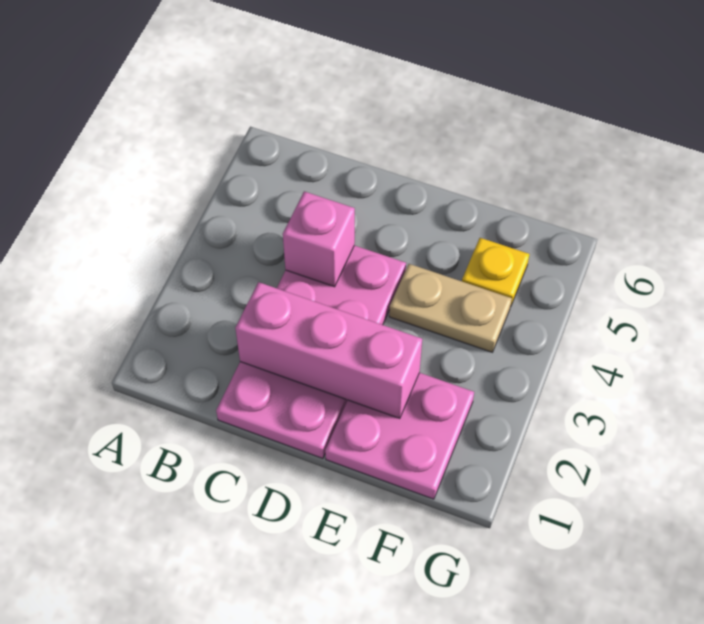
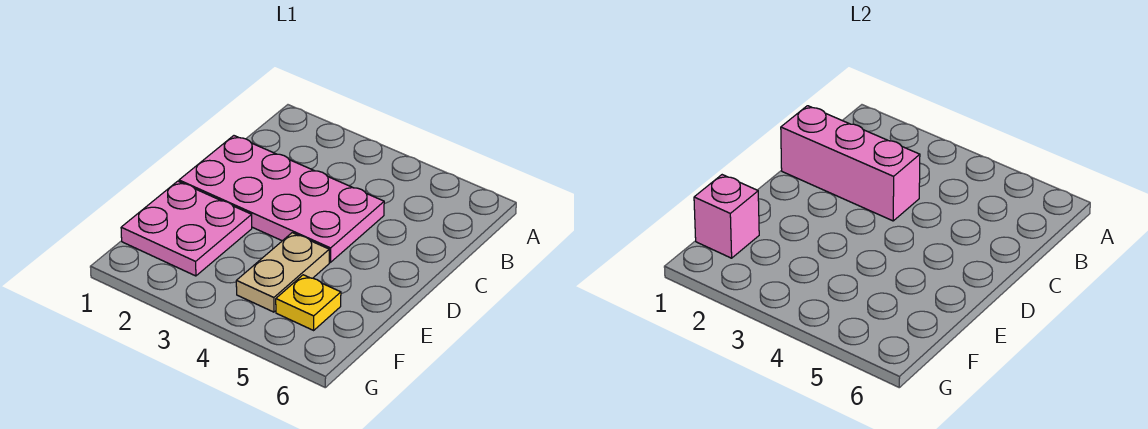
pink 1x3 brick [235,282,422,419] -> pink 1x3 brick turned to [781,106,920,221]
pink 1x1 brick [283,191,355,287] -> pink 1x1 brick moved to [694,175,759,258]

